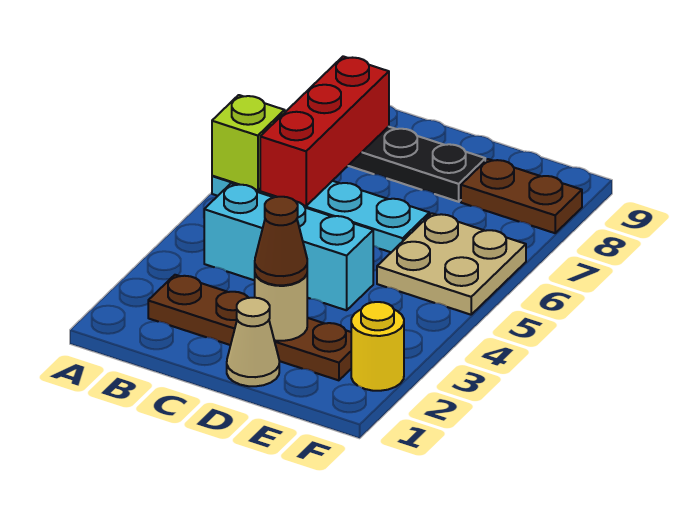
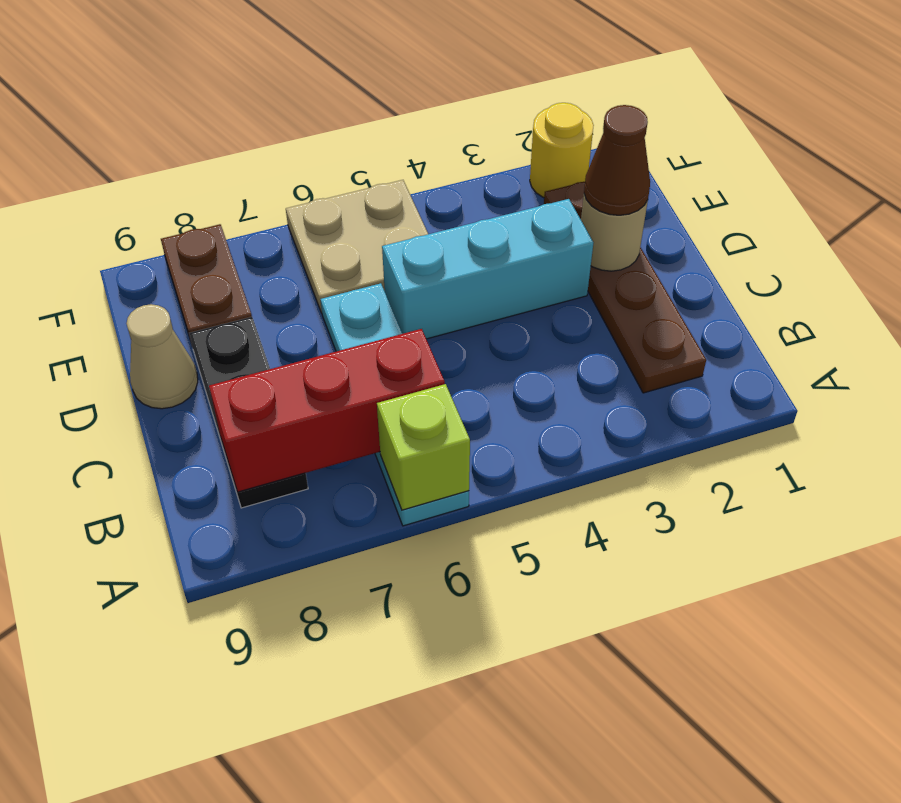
cyan 1x3 brick [204,184,373,310] -> cyan 1x3 brick turned to [382,199,593,339]
tan 1x1 cone [227,298,279,386] -> tan 1x1 cone moved to [126,304,198,409]

